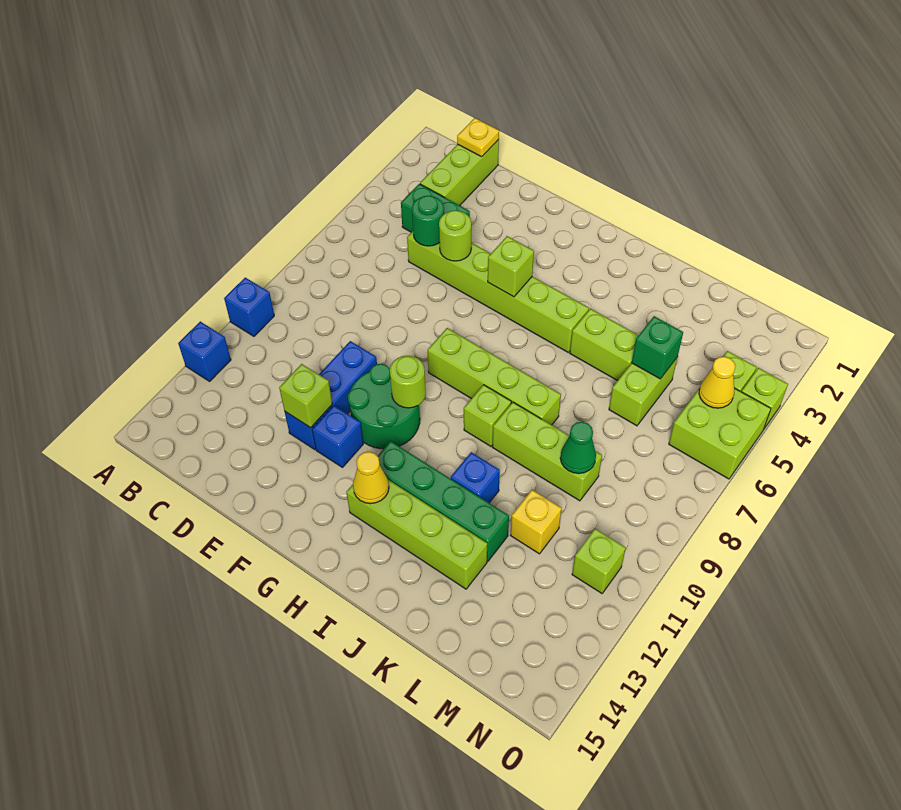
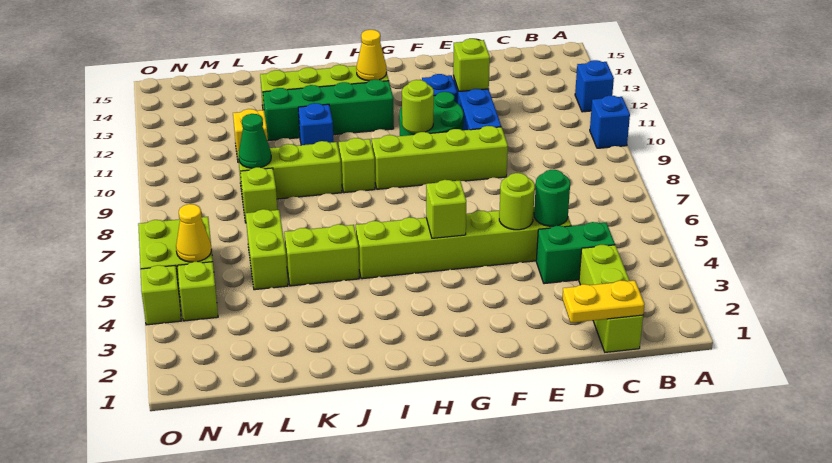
yellow 1x1 plate [457,118,499,157] -> yellow 1x2 plate [562,280,645,323]
lime 1x4 brick [428,328,561,425] -> lime 1x4 brick moved to [372,126,508,189]
green 1x1 brick [632,316,683,379] -> none
lime 1x1 brick [572,529,626,593] -> lime 1x1 brick moved to [240,167,277,223]

